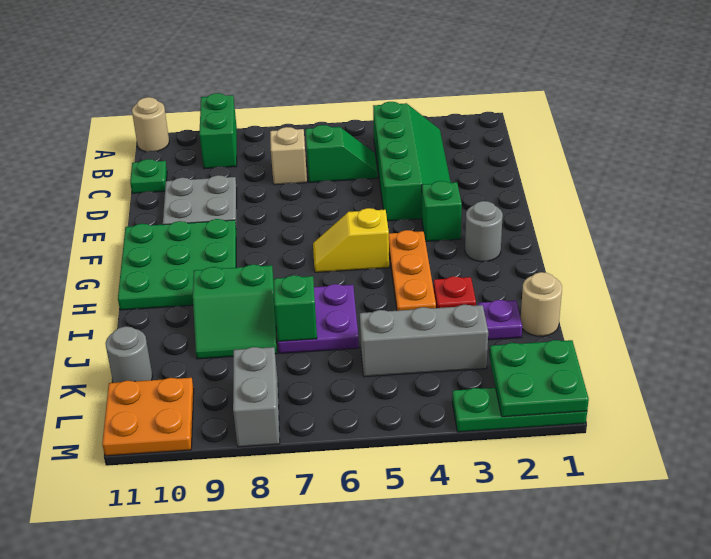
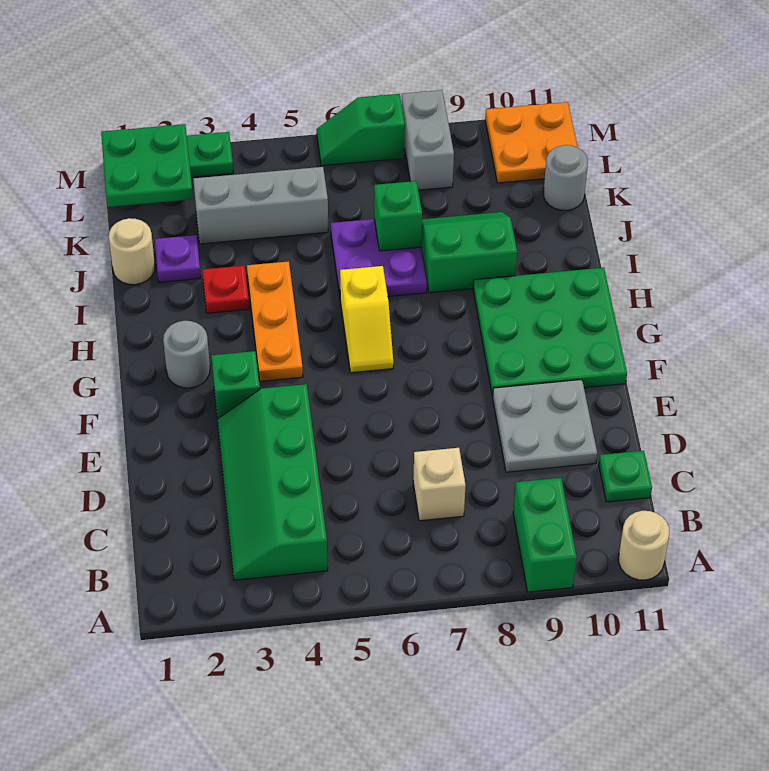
green 1x2 slope [305,125,377,182] -> green 1x2 slope moved to [317,94,405,166]
yellow 1x2 slope [313,208,389,272] -> yellow 1x2 slope turned to [340,266,394,373]

